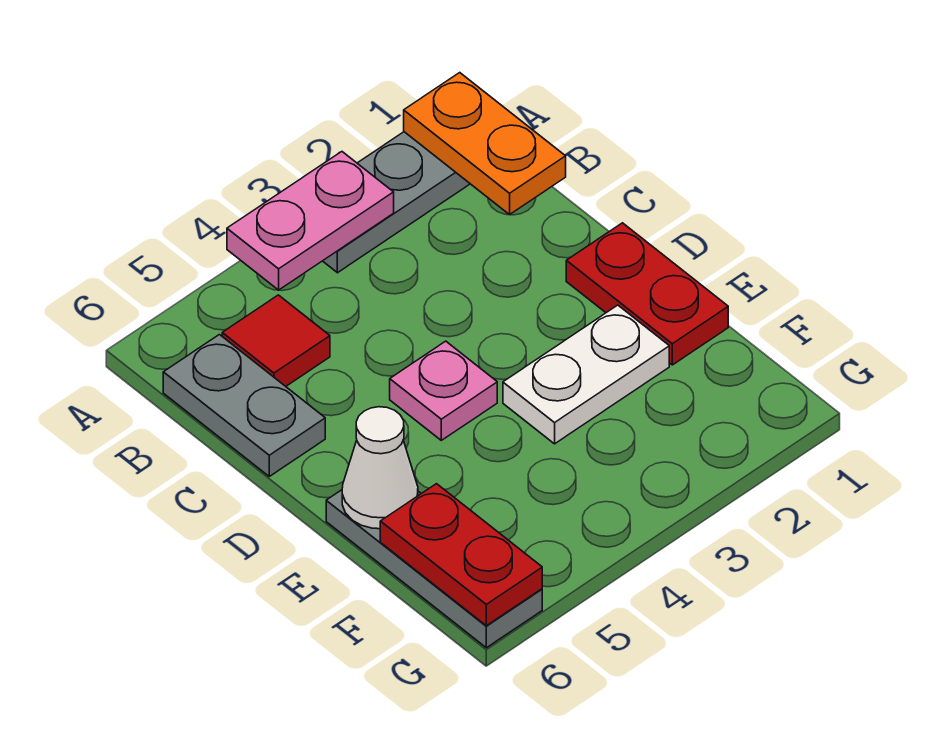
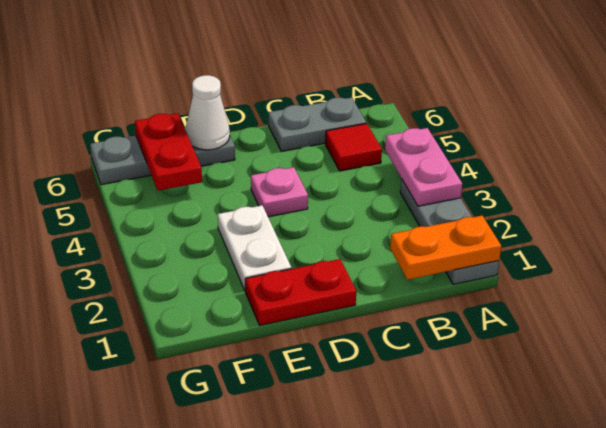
red 1x2 plate [380,484,542,626] -> red 1x2 plate turned to [135,113,202,190]

